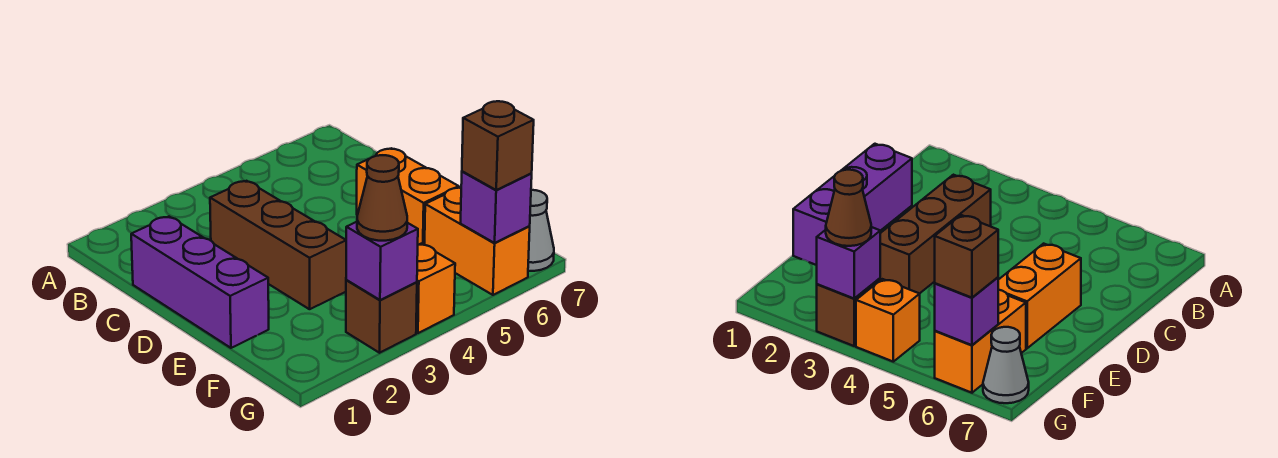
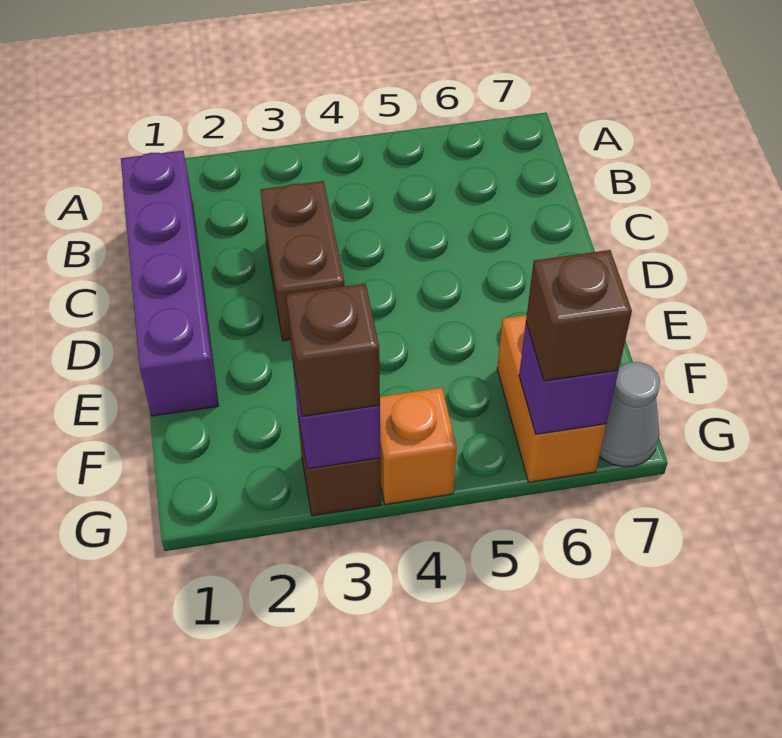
purple 1x3 brick [131,217,269,348] -> purple 1x4 brick [121,151,218,416]
brown 1x3 brick [210,181,346,309] -> brown 1x2 brick [260,181,344,341]
orange 1x2 brick [357,148,459,245] -> none
brown 1x1 cone [357,155,407,241] -> brown 1x1 brick [286,284,380,417]

